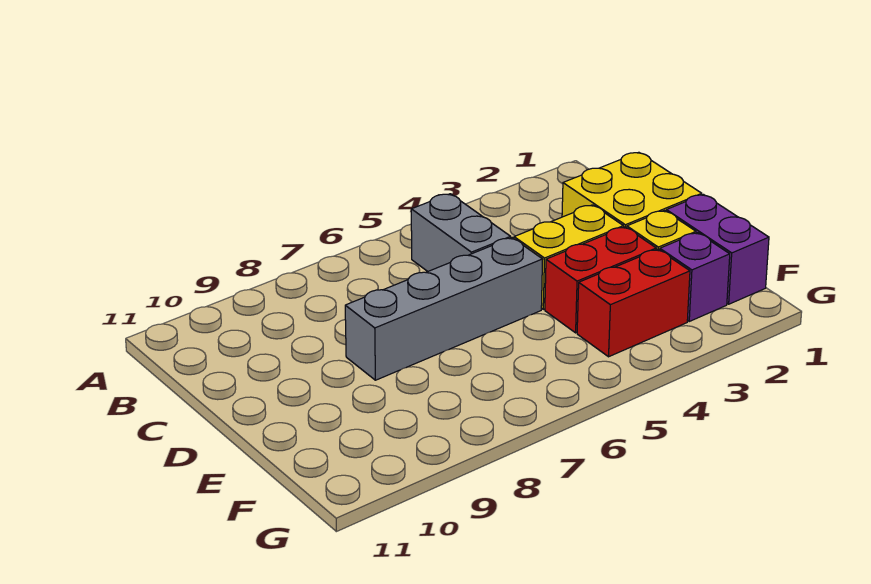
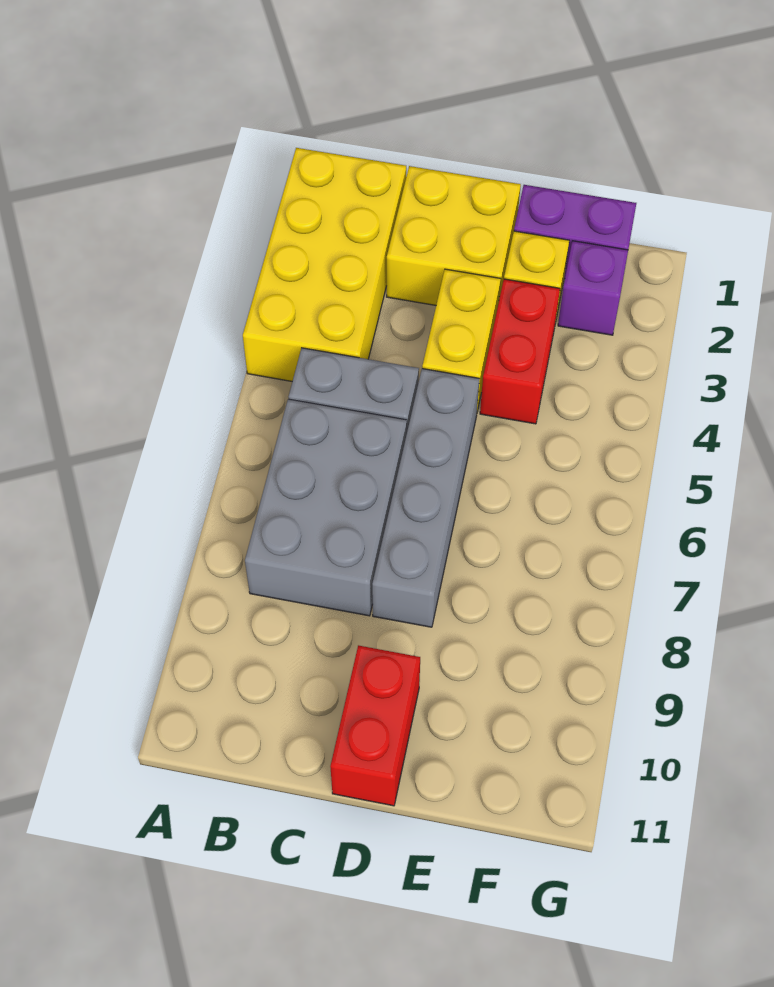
none -> yellow 2x4 brick [243,148,406,381]
none -> grey 2x3 brick [245,399,407,616]
red 1x2 brick [577,249,690,357] -> red 1x2 brick moved to [330,645,420,806]

